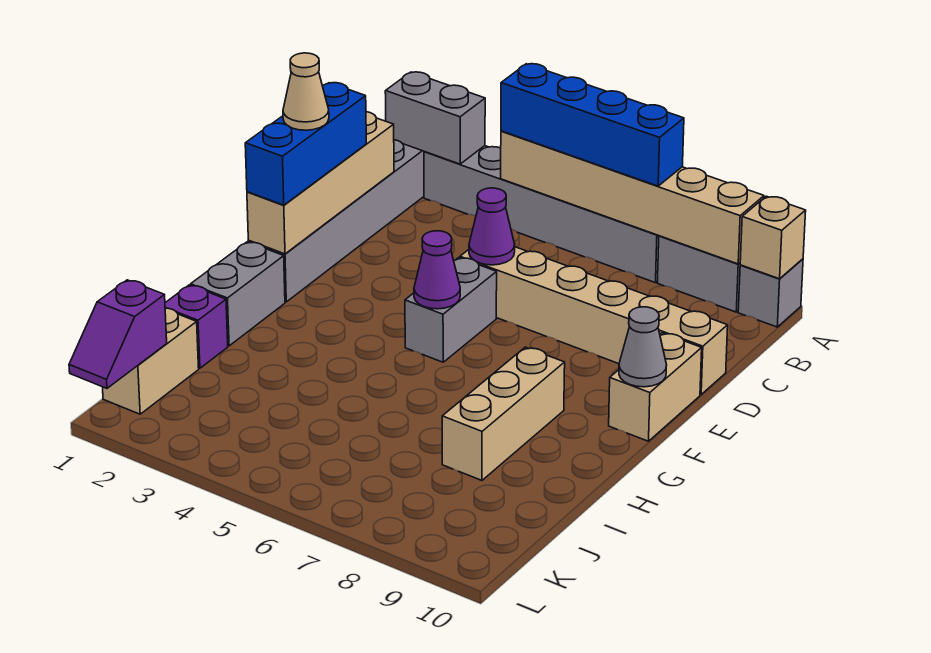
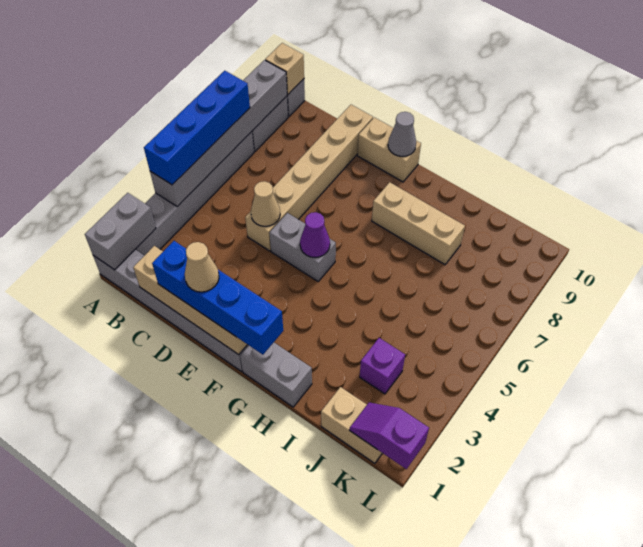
tan 1x6 brick [501,131,764,264] -> grey 1x6 brick [150,60,287,207]
blue 1x3 brick [245,83,366,205] -> blue 1x4 brick [152,241,283,355]
purple 1x1 cone [469,188,515,265] -> tan 1x1 cone [251,181,280,226]
purple 1x1 brick [165,285,228,368] -> purple 1x1 brick moved to [360,338,405,394]
purple 1x2 slope [69,280,167,388] -> purple 1x2 slope turned to [349,402,429,469]

